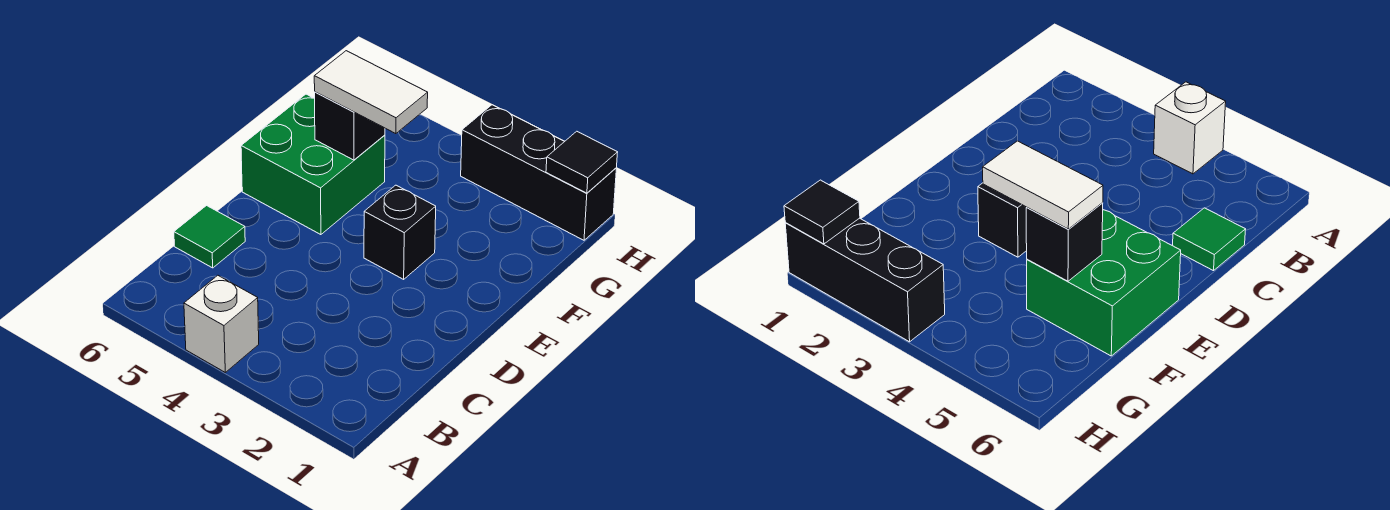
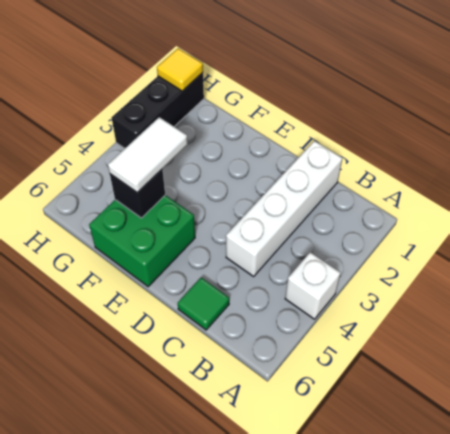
none -> white 1x4 brick [226,141,342,276]
black 1x1 brick [364,185,436,279] -> none
black 1x1 tile [546,131,618,193] -> yellow 1x1 tile [157,48,203,91]

